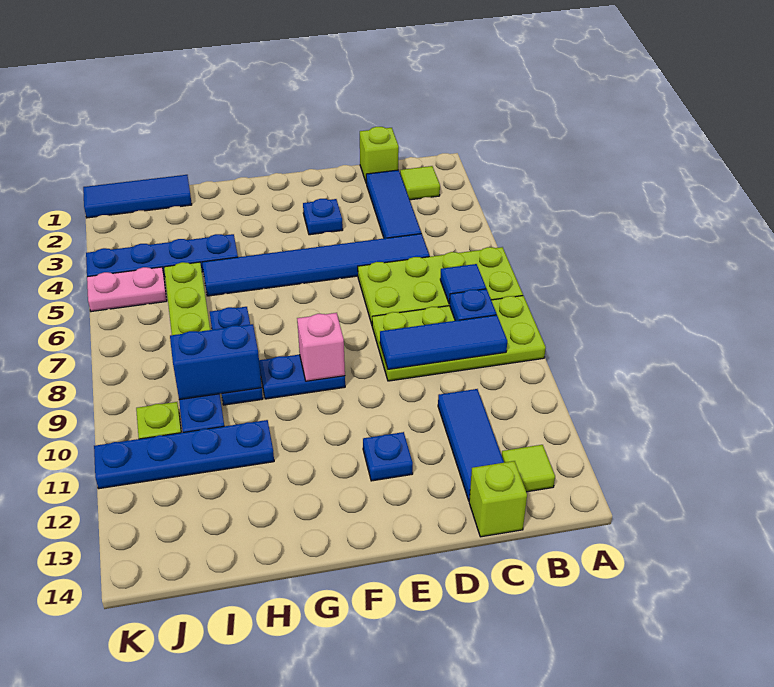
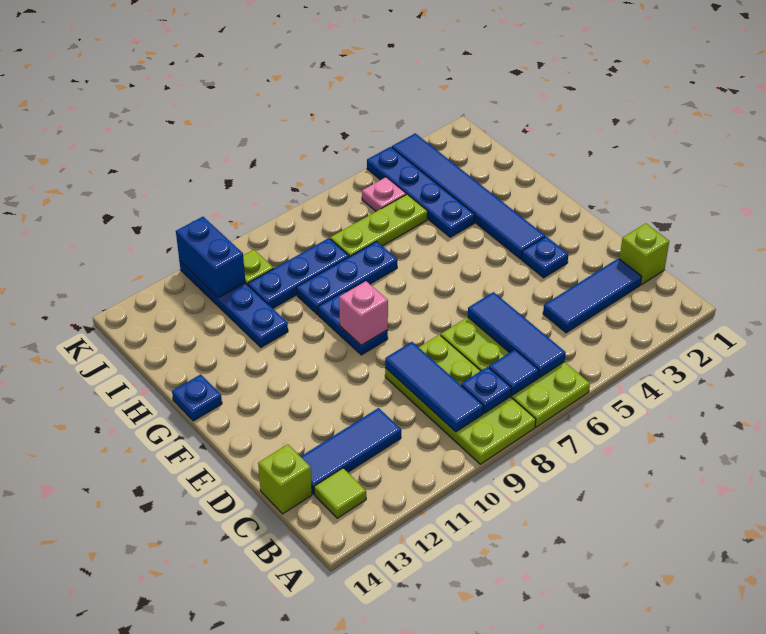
lime 1x1 tile [400,166,440,200] -> none
blue 1x6 tile [202,234,429,296] -> blue 1x6 tile moved to [392,133,545,259]
blue 1x1 plate [363,432,413,481] -> blue 1x1 plate moved to [172,374,222,421]
blue 1x2 brick [170,324,262,400] -> blue 1x2 brick moved to [176,217,245,298]
blue 1x3 tile [83,175,192,218] -> blue 1x3 tile moved to [468,292,566,378]
pink 1x2 plate [87,267,167,312] -> pink 1x1 plate [362,177,406,211]

